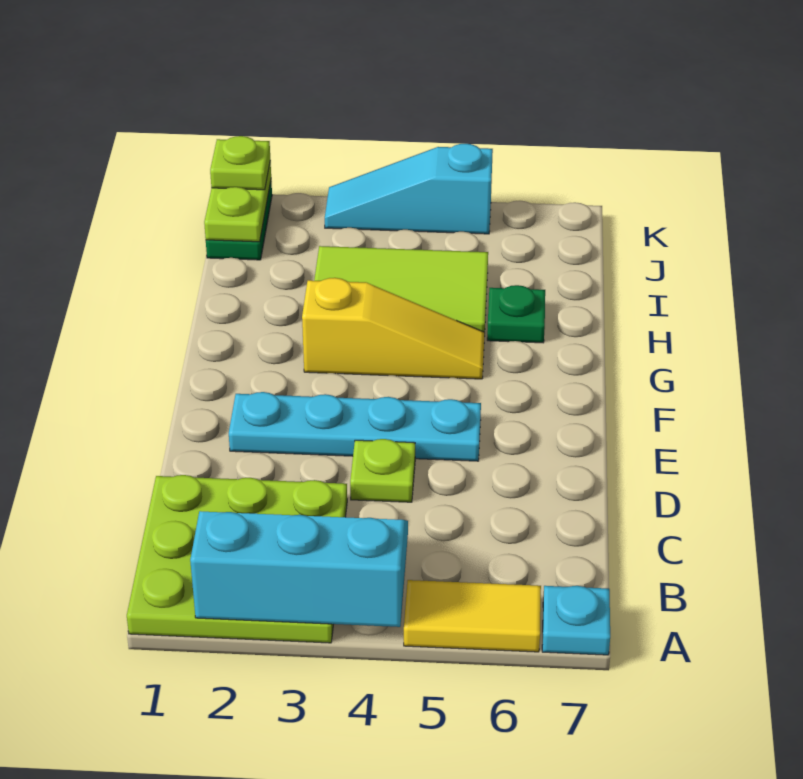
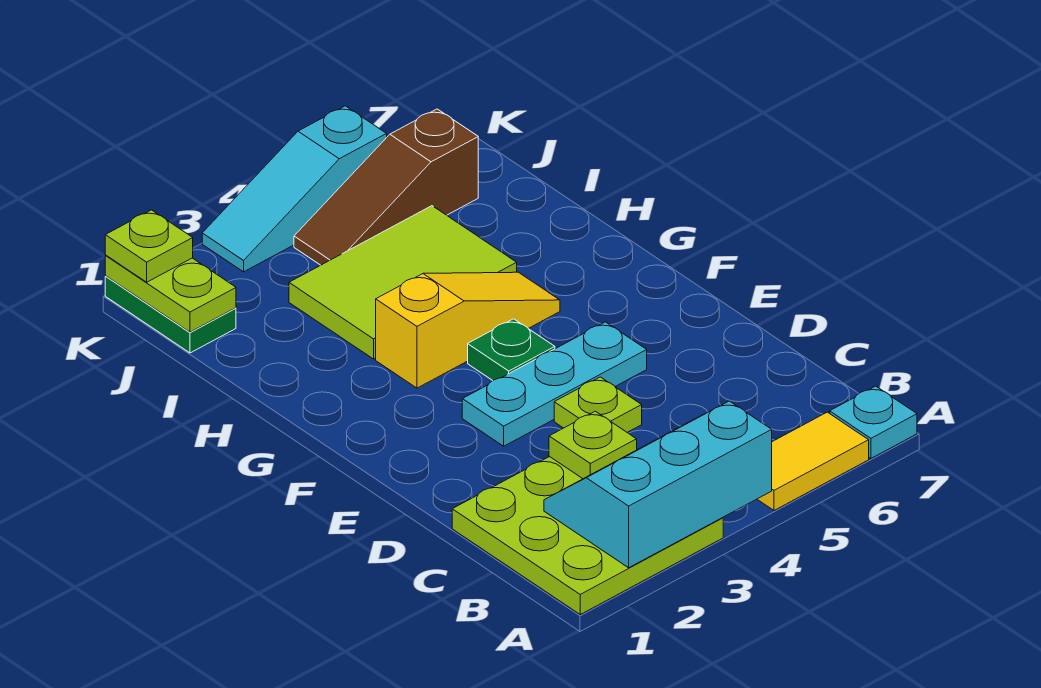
none -> lime 1x1 plate [549,411,637,479]
cyan 1x4 plate [229,392,481,461] -> cyan 1x3 plate [462,322,647,446]
green 1x1 plate [487,285,545,343] -> green 1x1 plate moved to [468,319,555,381]
none -> brown 1x3 slope [294,109,478,265]

